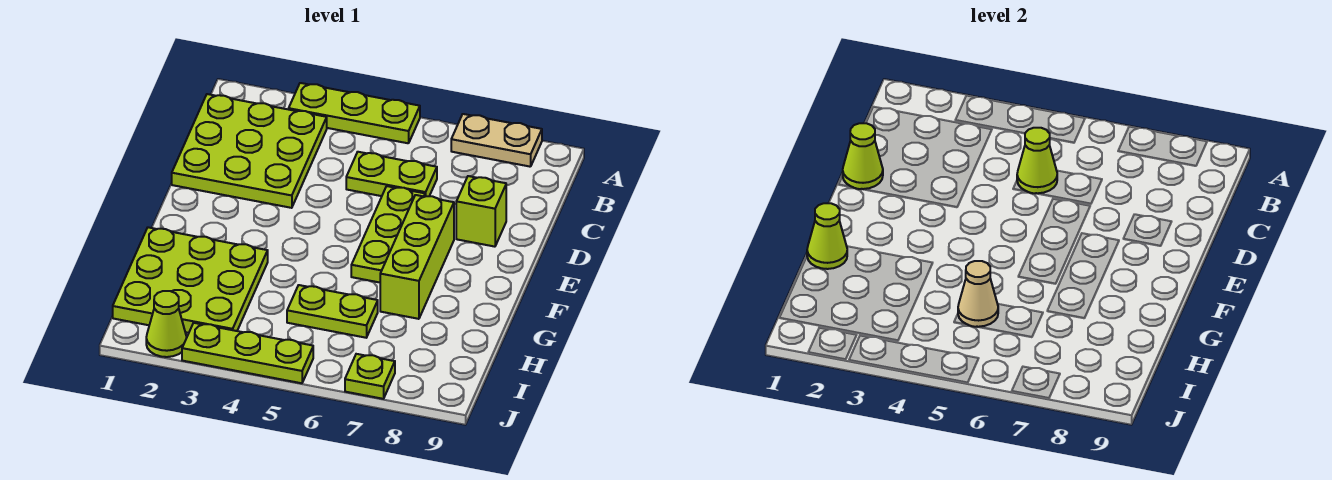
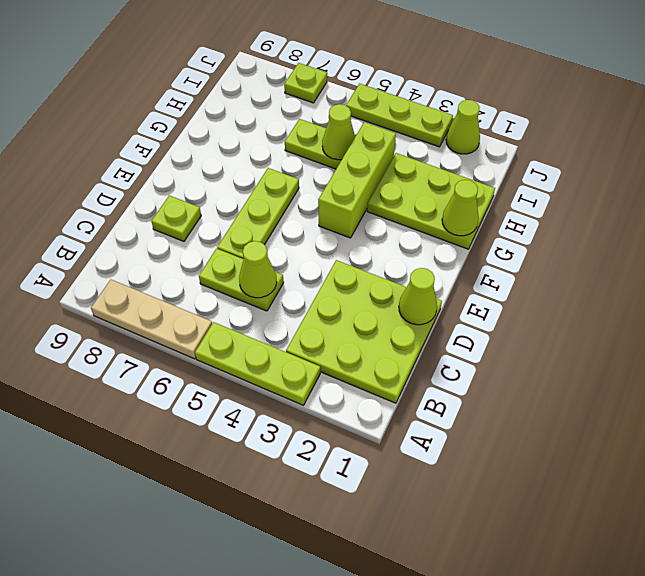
tan 1x2 plate [451,114,542,167] -> tan 1x3 plate [91,280,212,359]
lime 1x1 brick [456,176,506,247] -> lime 1x1 plate [151,196,201,241]
lime 1x3 brick [380,195,454,319] -> lime 1x3 brick moved to [318,122,396,238]
lime 3x3 plate [113,227,268,333] -> lime 2x3 plate [367,153,495,249]
tan 1x1 cone [958,261,998,327] -> lime 1x1 cone [322,104,355,160]

